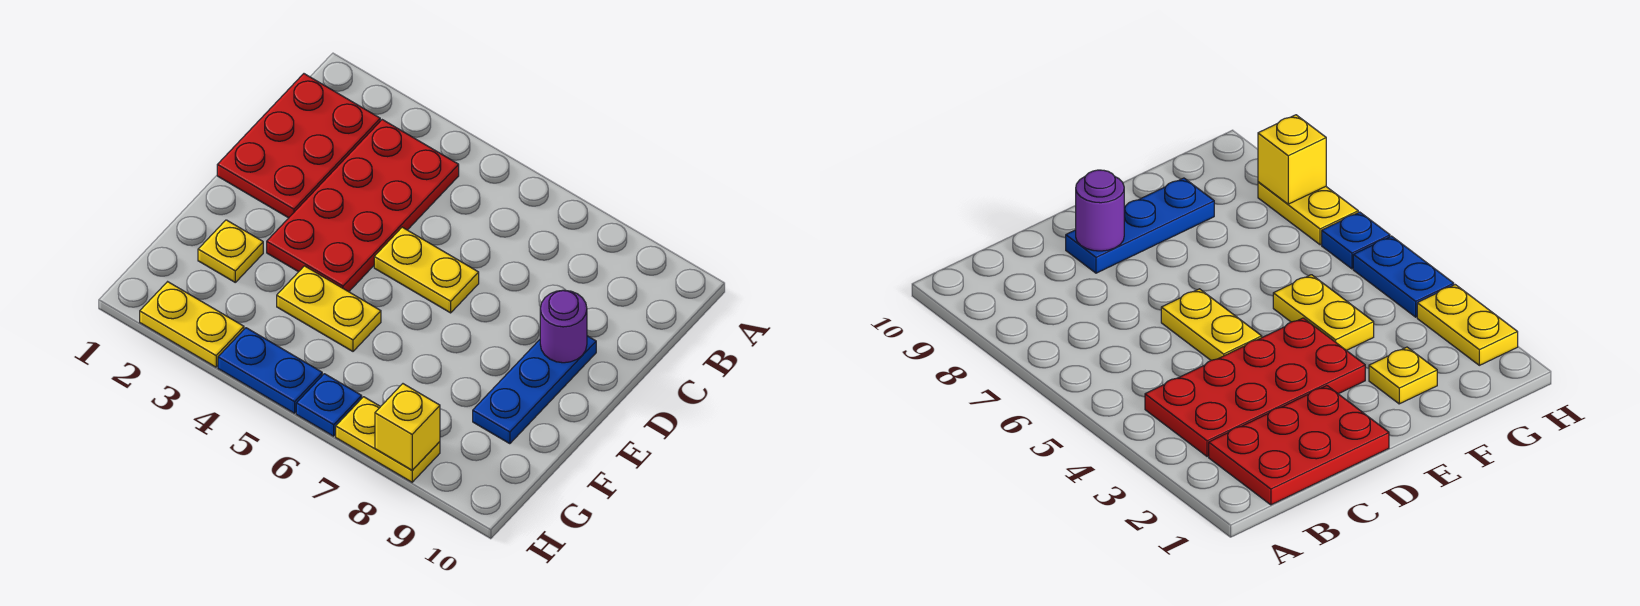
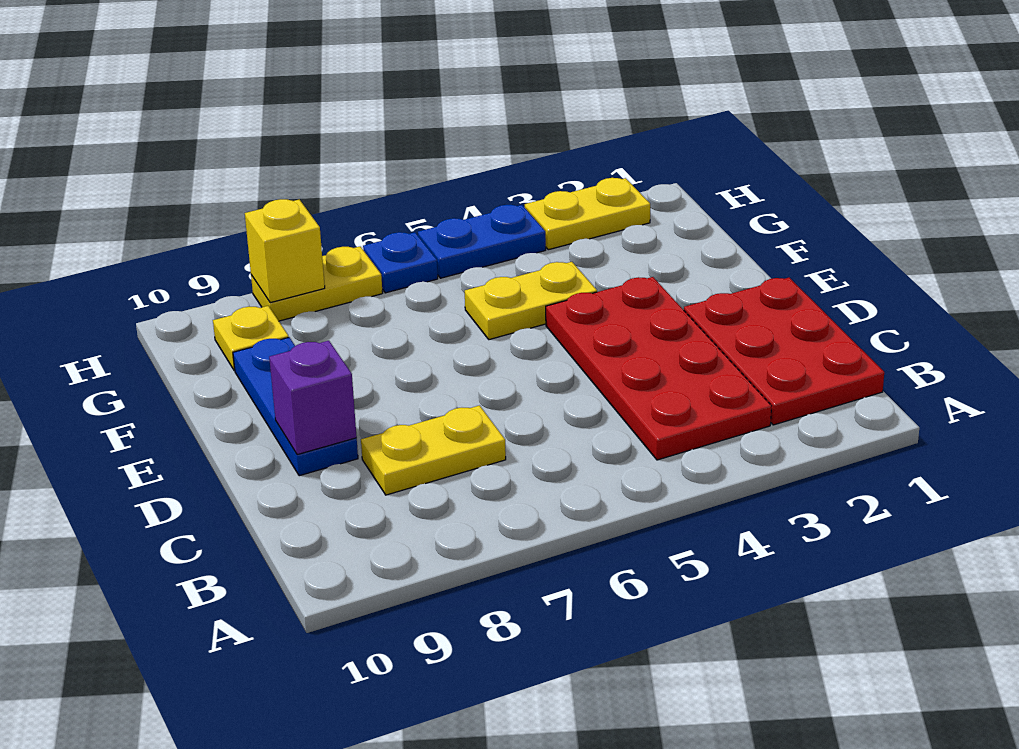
yellow 1x2 plate [374,227,479,313] -> yellow 1x2 plate moved to [361,406,506,495]
purple 1x1 round brick [540,290,587,363] -> purple 1x1 brick [269,341,357,455]
yellow 1x1 plate [198,220,263,282] -> yellow 1x1 plate moved to [213,306,289,371]

